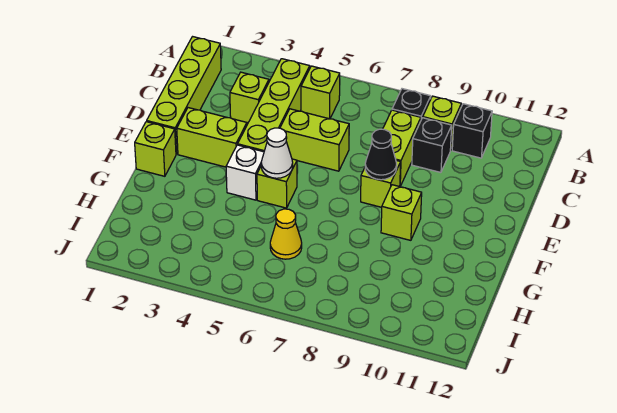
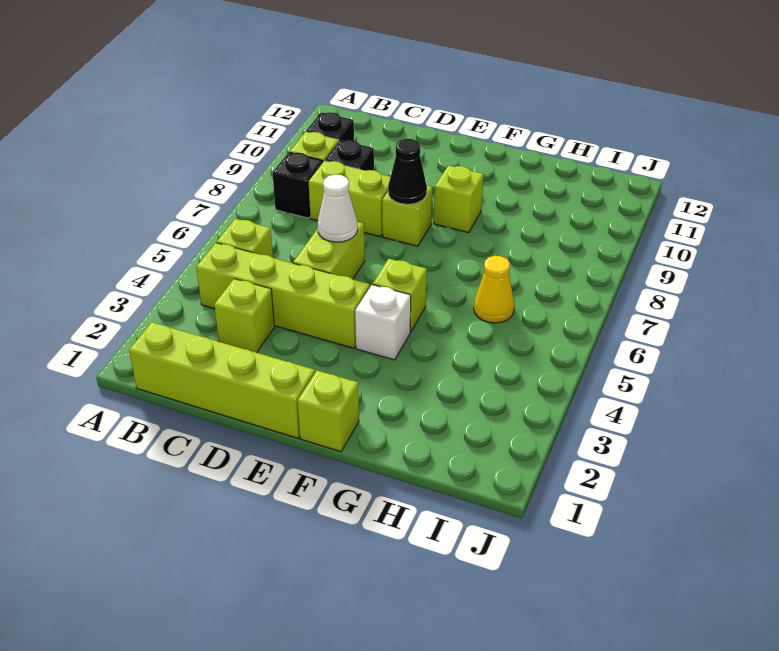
lime 1x2 brick [177,108,247,167] -> none
white 1x1 cone [261,128,293,178] -> white 1x1 cone moved to [318,175,358,242]

